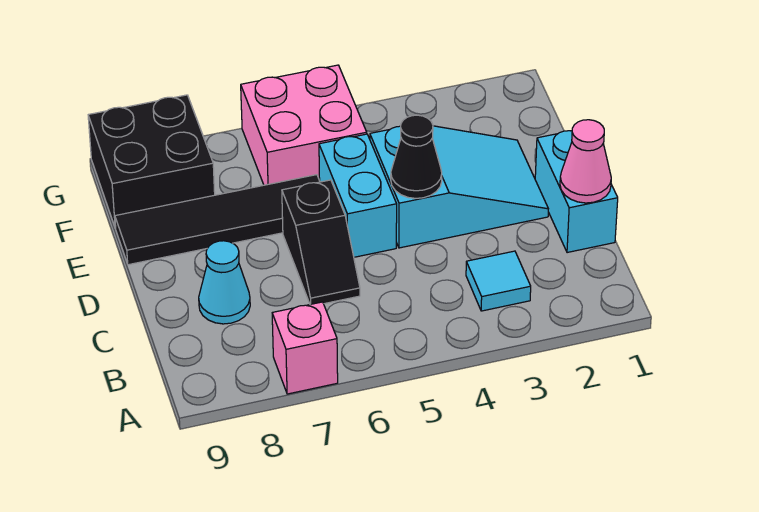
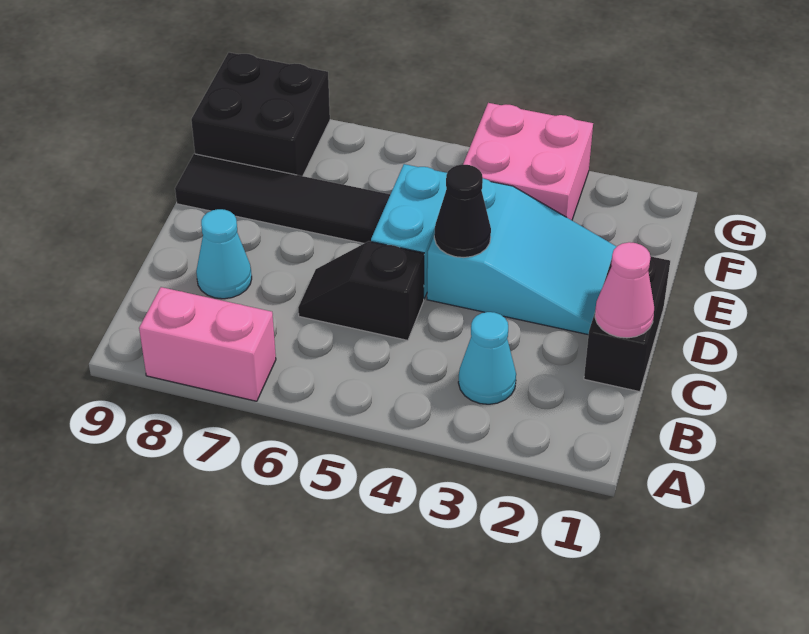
pink 1x1 brick [272,302,338,394] -> pink 1x2 brick [139,287,276,401]
cyan 1x1 tile [466,251,531,311] -> cyan 1x1 cone [458,312,516,404]
cyan 1x2 brick [535,131,618,253] -> black 1x2 brick [584,256,670,392]
black 1x2 slope [282,180,360,304] -> black 1x2 slope turned to [298,241,424,340]
pink 2x2 brick [241,65,367,185] -> pink 2x2 brick moved to [463,103,593,220]

